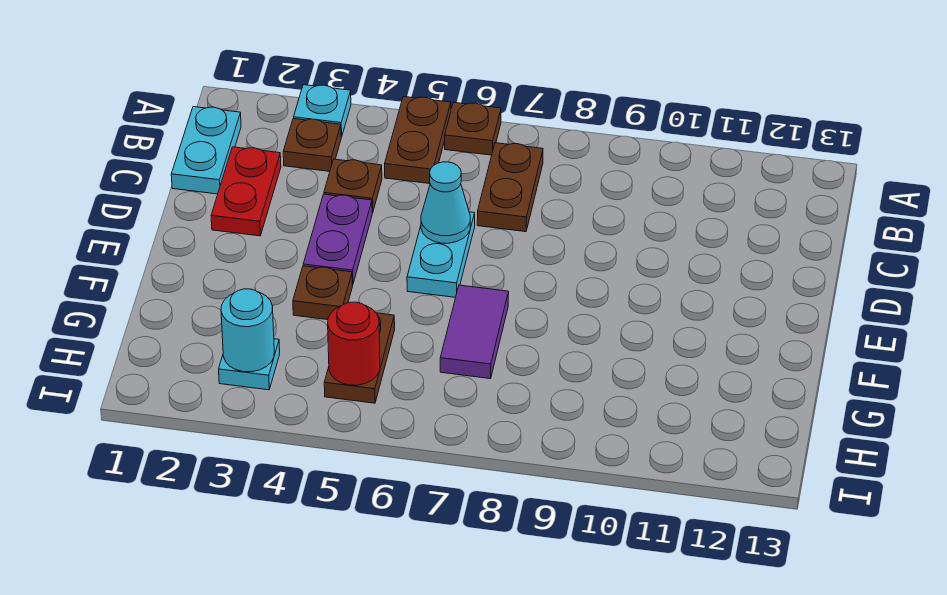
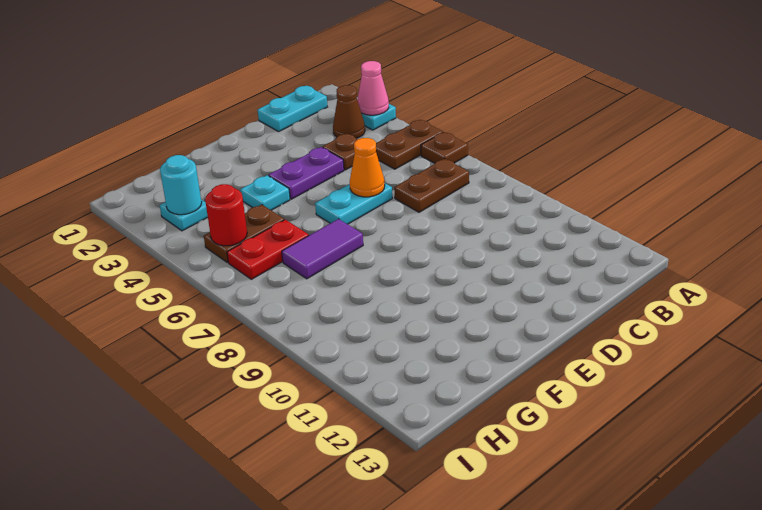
none -> pink 1x1 cone [357,61,389,115]
brown 1x1 plate [283,119,341,171] -> brown 1x1 cone [333,85,365,138]
red 1x2 plate [211,147,281,236] -> red 1x2 plate moved to [227,220,309,279]
cyan 1x1 cone [421,162,470,243] -> orange 1x1 cone [350,138,385,197]
brown 1x1 plate [293,266,353,320] -> cyan 1x1 plate [240,175,290,210]

